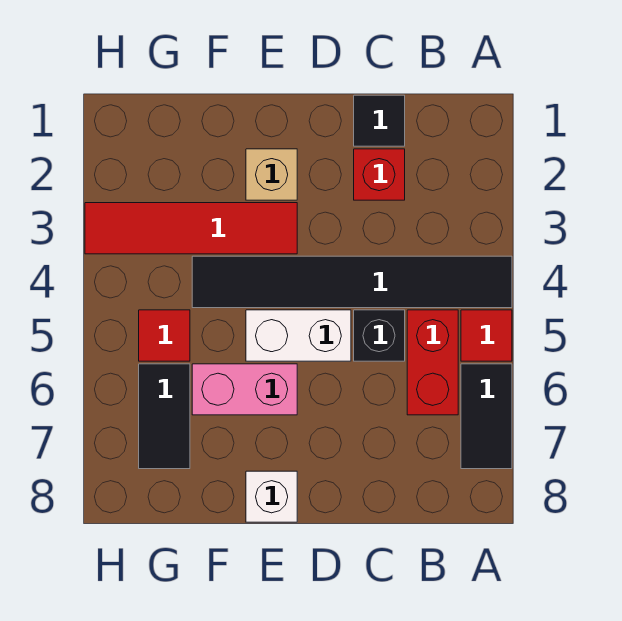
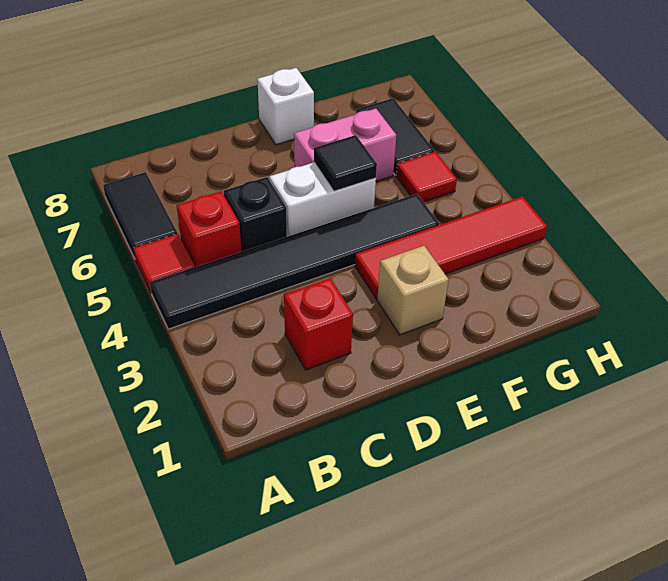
red 1x2 brick [407,310,458,415] -> red 1x1 brick [177,191,241,267]
black 1x1 tile [354,95,405,146] -> black 1x1 tile moved to [314,135,377,191]

